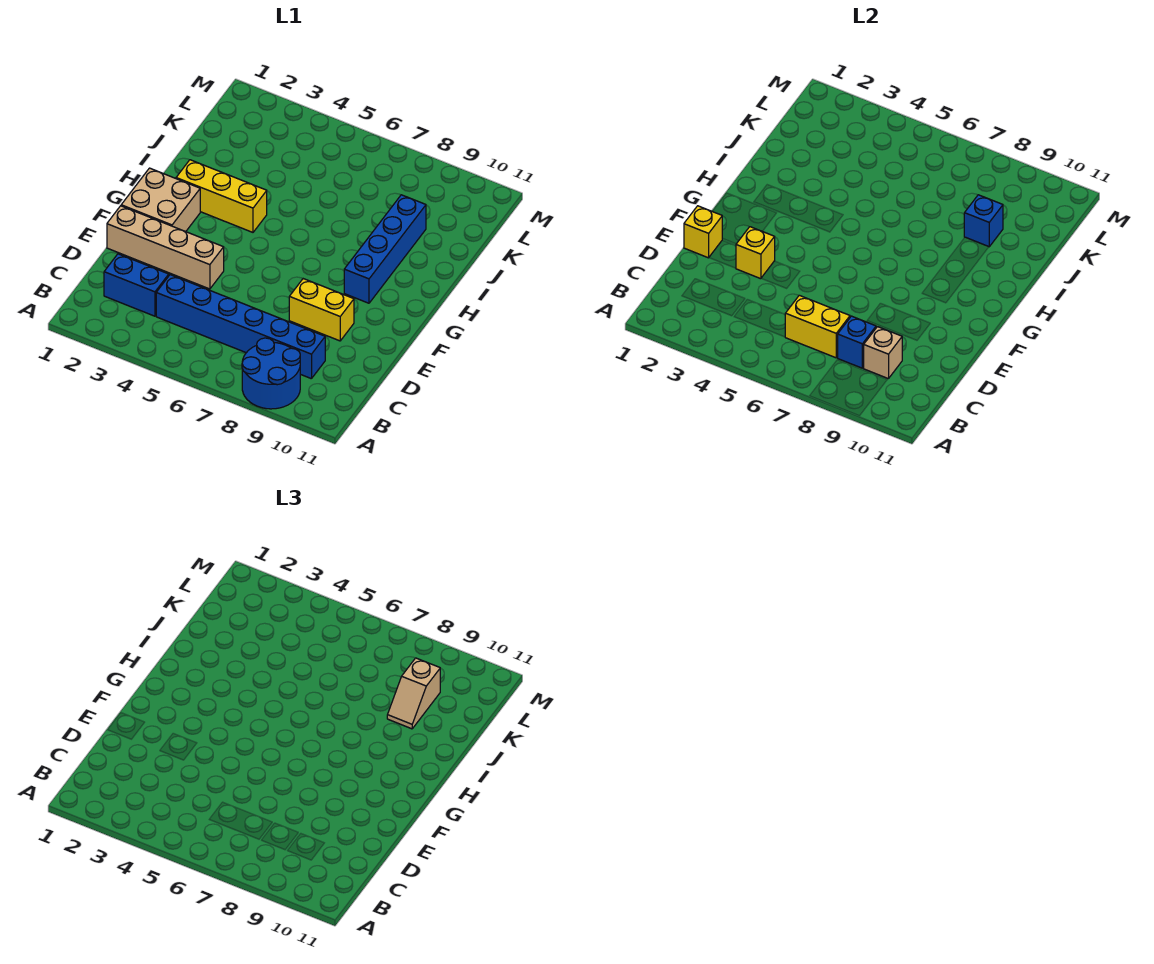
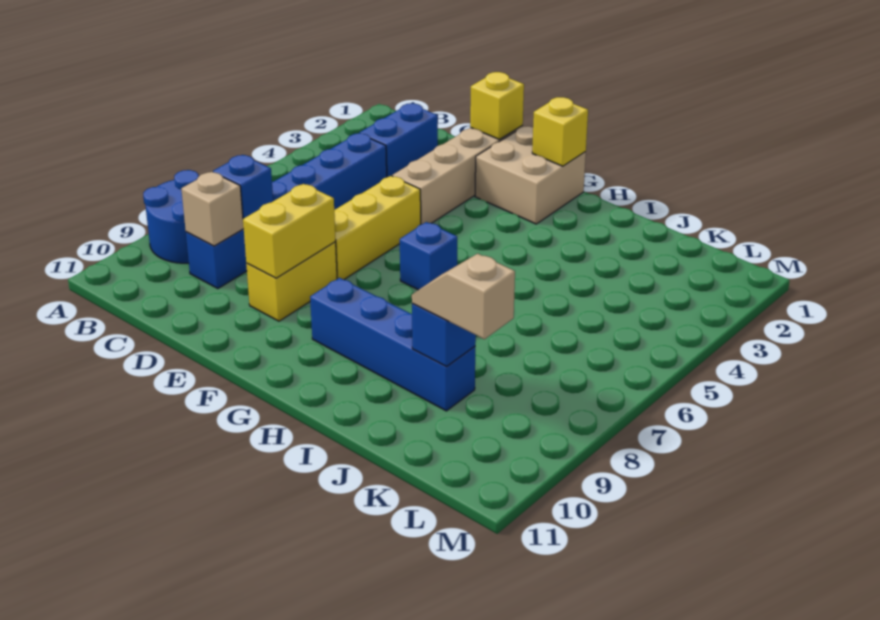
yellow 1x2 brick [785,295,850,358] -> yellow 1x2 brick moved to [243,184,336,278]
yellow 1x1 brick [736,227,775,279] -> yellow 1x1 brick moved to [532,97,588,166]
none -> blue 1x1 brick [400,222,457,290]
yellow 1x3 brick [176,160,267,232] -> yellow 1x3 brick moved to [334,176,421,280]

